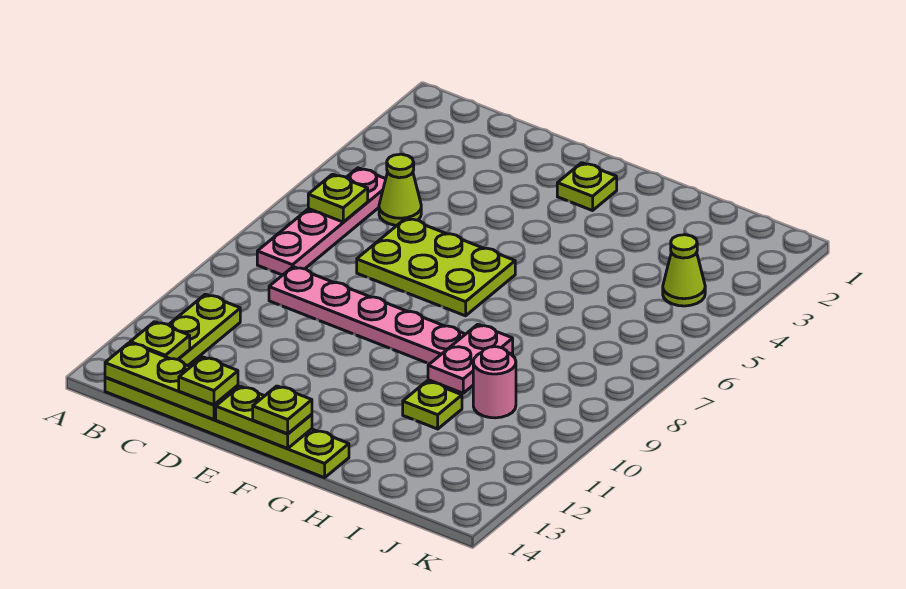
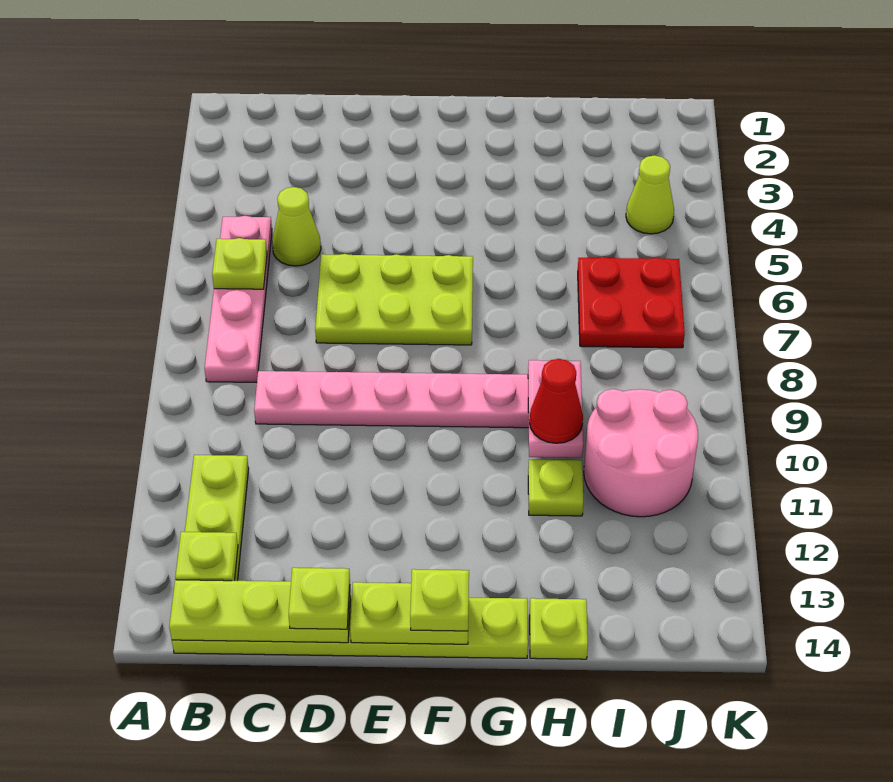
lime 1x1 plate [557,163,617,211] -> lime 1x1 plate moved to [530,598,588,659]
none -> red 1x1 cone [529,359,583,443]
none -> red 2x2 plate [578,257,685,348]
pink 1x1 round brick [473,347,516,418] -> pink 2x2 round brick [584,389,698,517]

